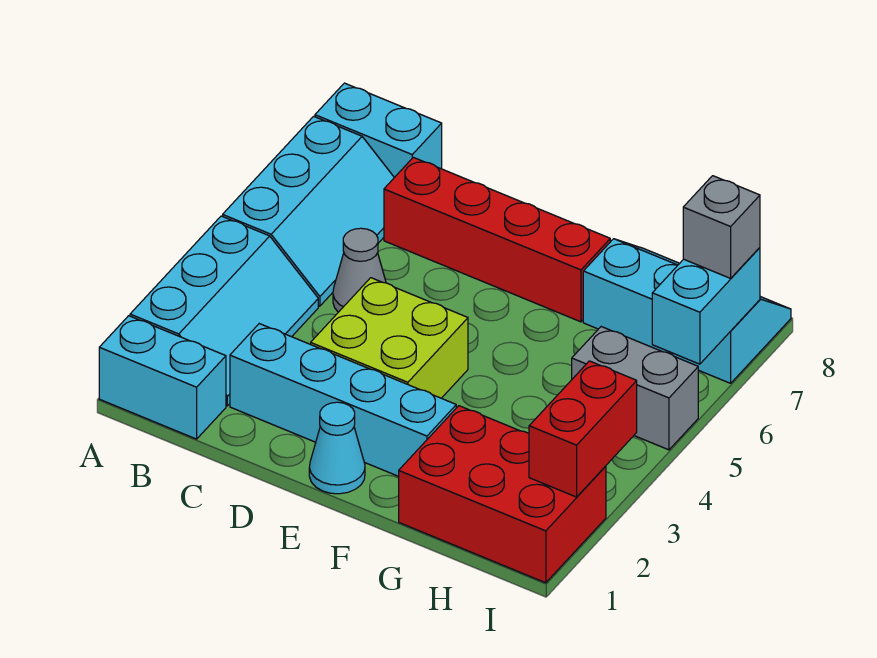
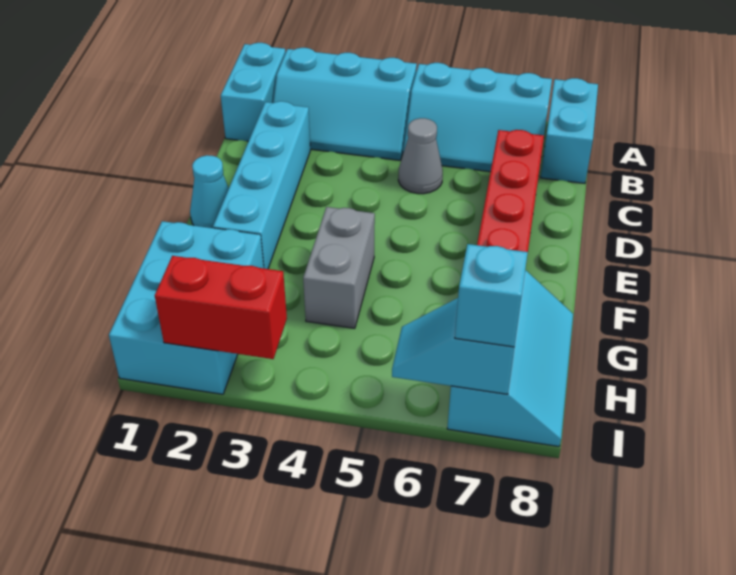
lime 2x2 brick [311,278,468,398] -> none
red 2x3 brick [399,406,606,583] -> cyan 2x3 brick [109,221,264,394]
grey 1x2 brick [572,327,698,450] -> grey 1x2 brick moved to [303,207,375,328]
cyan 1x2 brick [652,248,760,364] -> cyan 1x2 slope [392,298,514,394]
grey 1x1 brick [683,176,760,278] -> cyan 1x1 brick [455,244,528,347]

